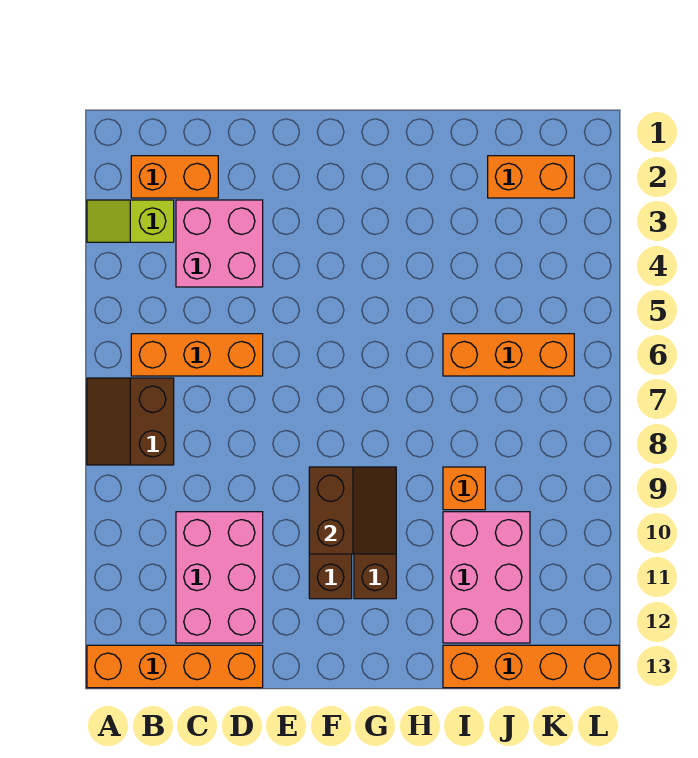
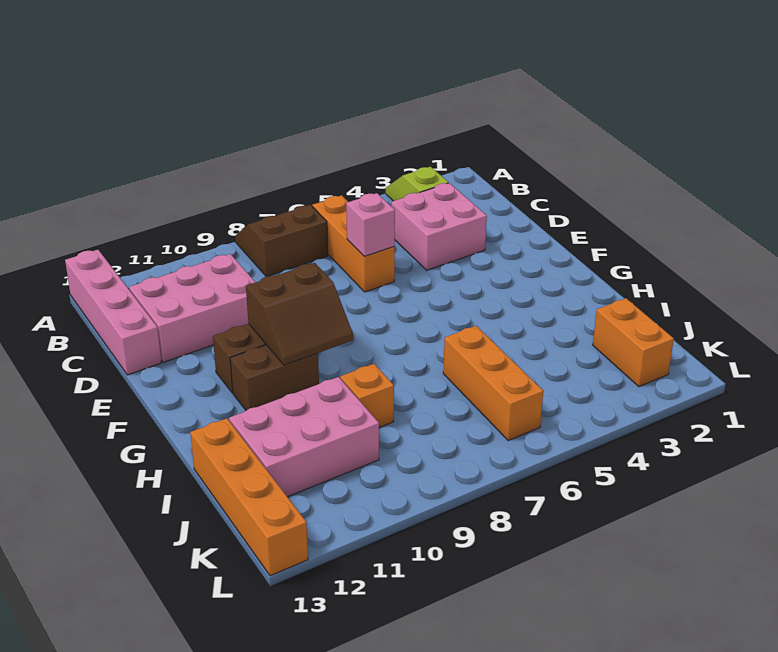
orange 1x4 brick [87,645,263,688] -> pink 1x4 brick [65,250,162,375]
orange 1x2 brick [131,156,218,198] -> none
none -> pink 1x1 brick [346,193,395,256]

